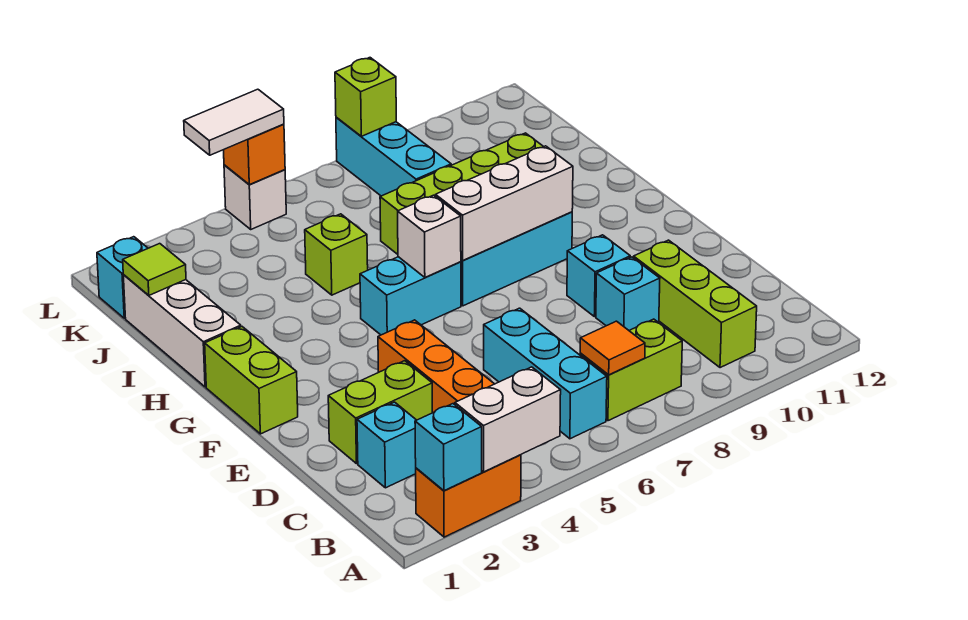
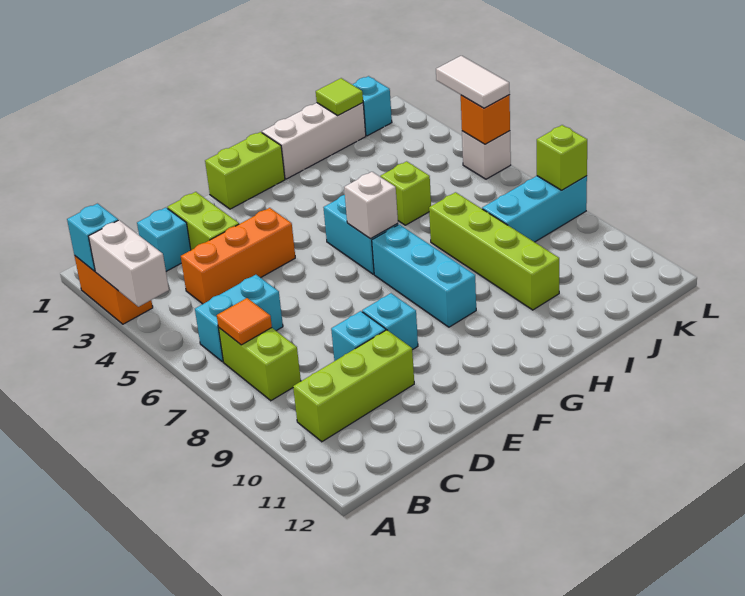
cyan 1x3 brick [484,308,607,439] -> cyan 1x2 brick [195,275,283,362]
white 1x3 brick [435,146,573,261] -> none

